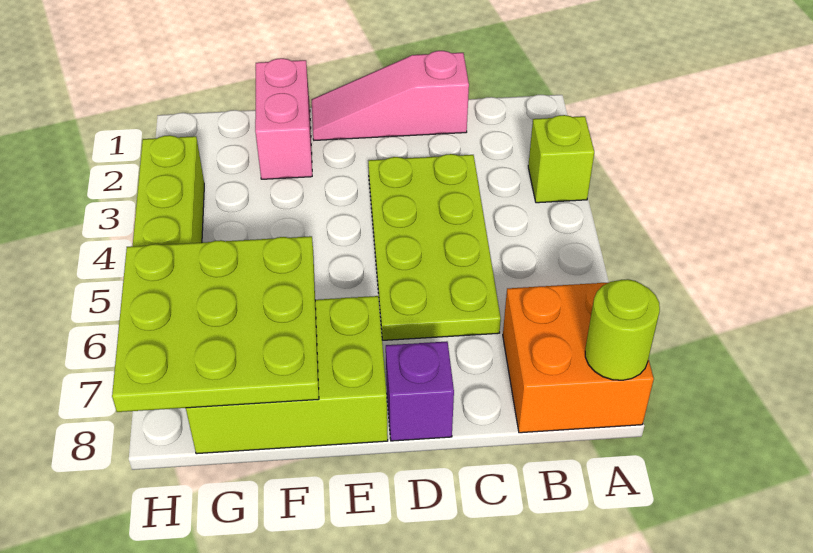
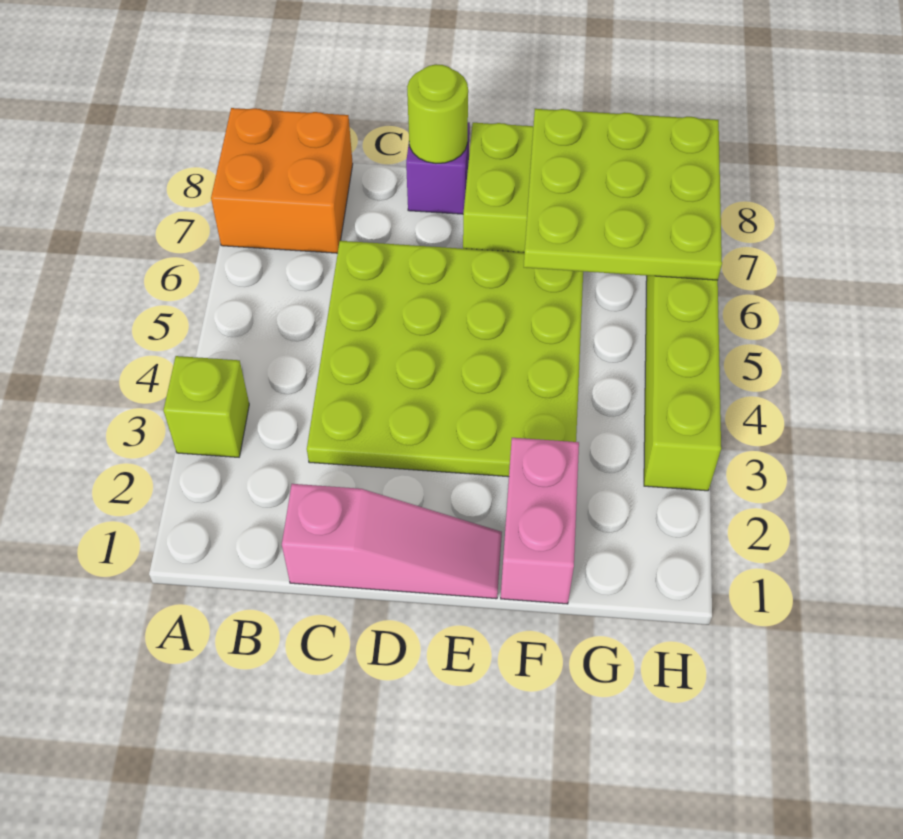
lime 1x1 round brick [585,279,660,380] -> lime 1x1 round brick moved to [407,64,468,163]
lime 2x4 plate [368,154,501,340] -> lime 4x4 plate [307,241,583,477]

